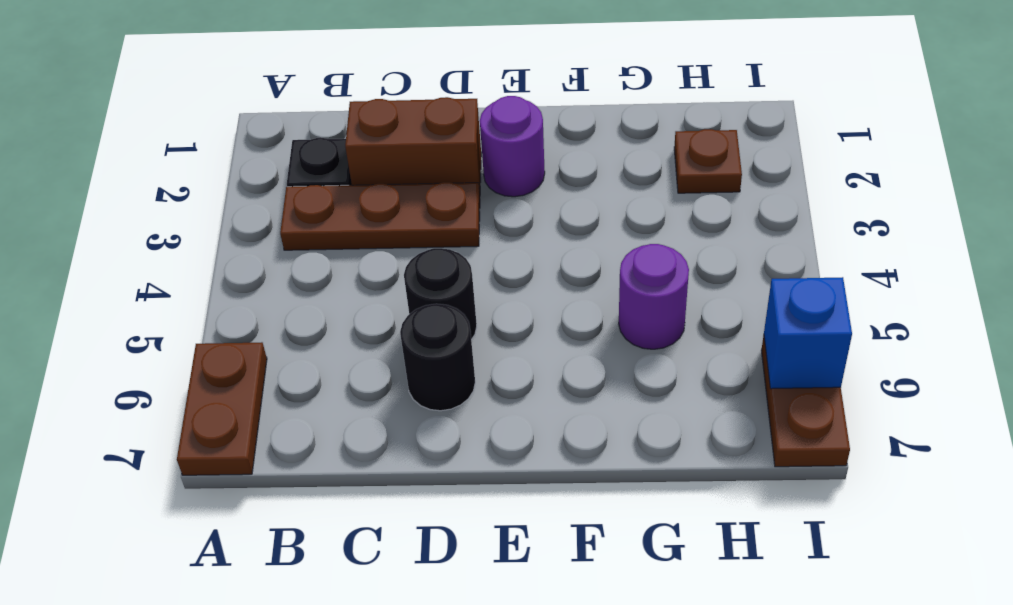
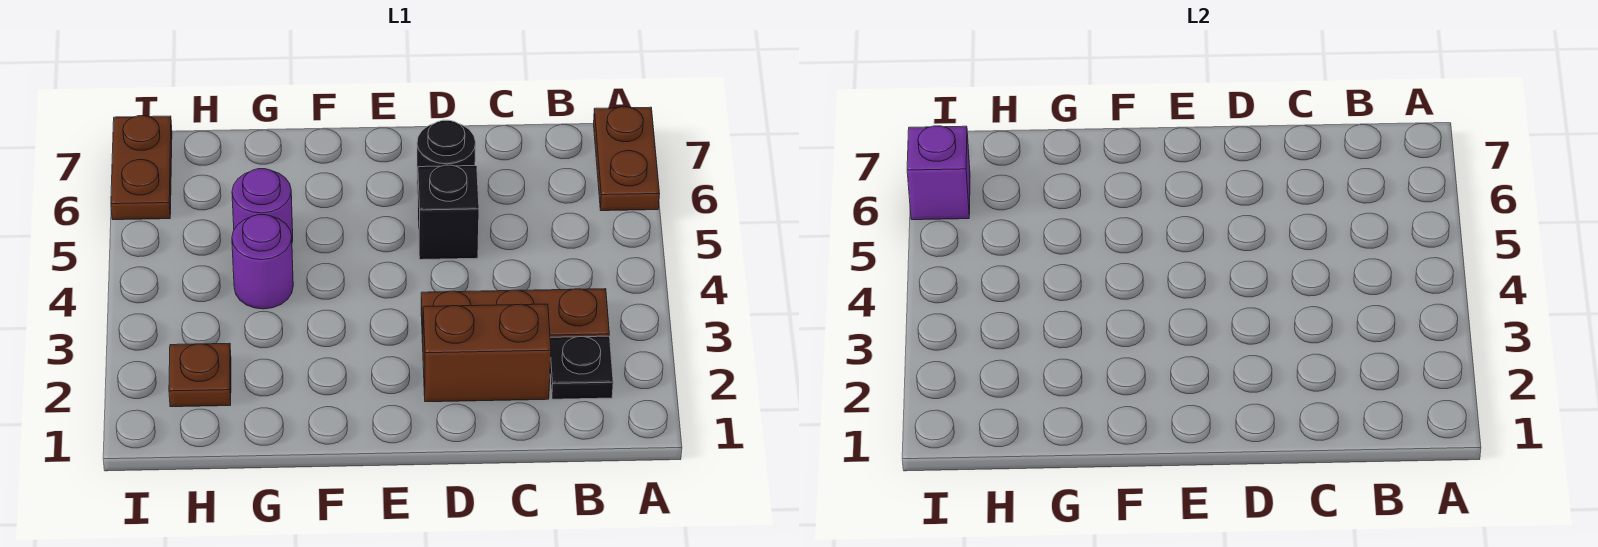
black 1x1 round brick [404,248,477,339] -> black 1x1 brick [418,165,479,260]
purple 1x1 round brick [480,96,545,197] -> purple 1x1 round brick moved to [232,215,293,309]
blue 1x1 brick [764,277,852,389] -> purple 1x1 brick [907,126,970,220]

